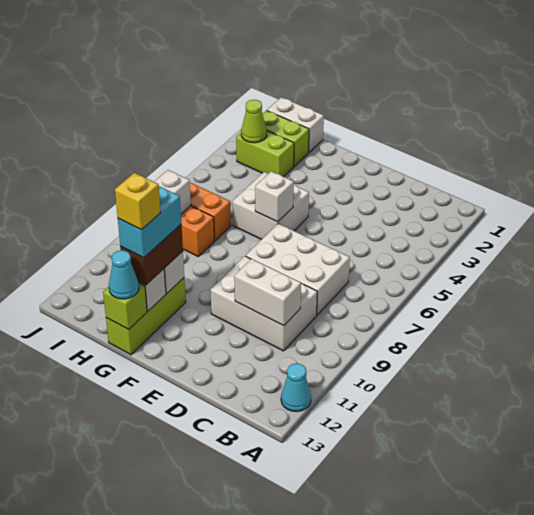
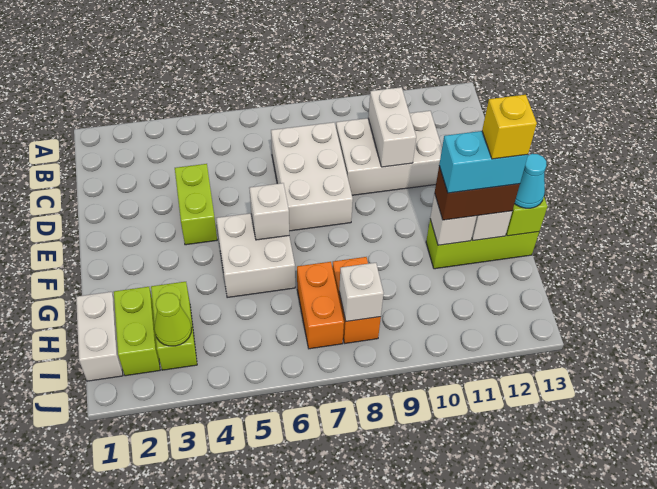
cyan 1x1 cone [281,363,311,412] -> none
white 2x3 brick [210,256,317,351] -> white 2x3 brick turned to [336,111,442,195]
none -> lime 1x2 brick [175,164,217,245]

